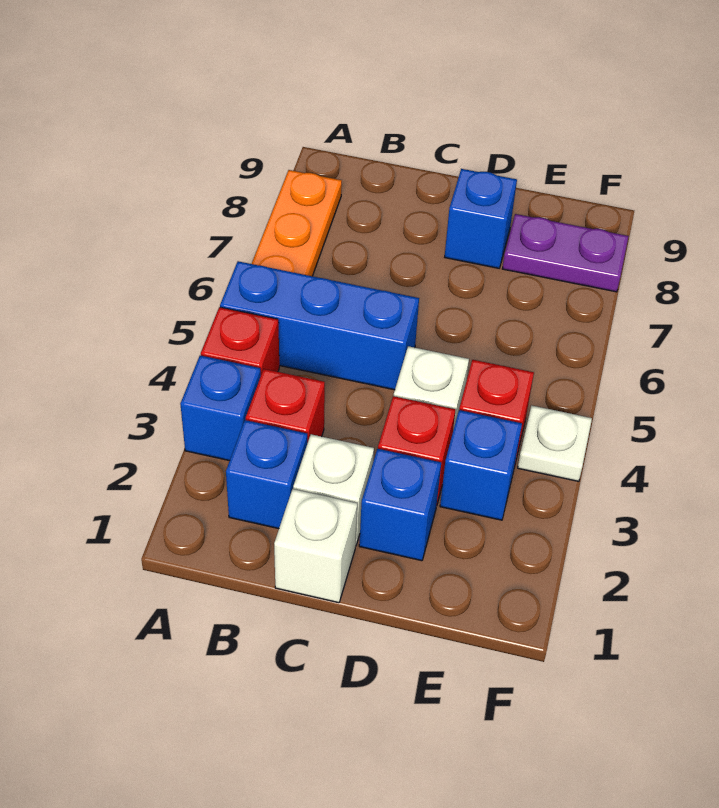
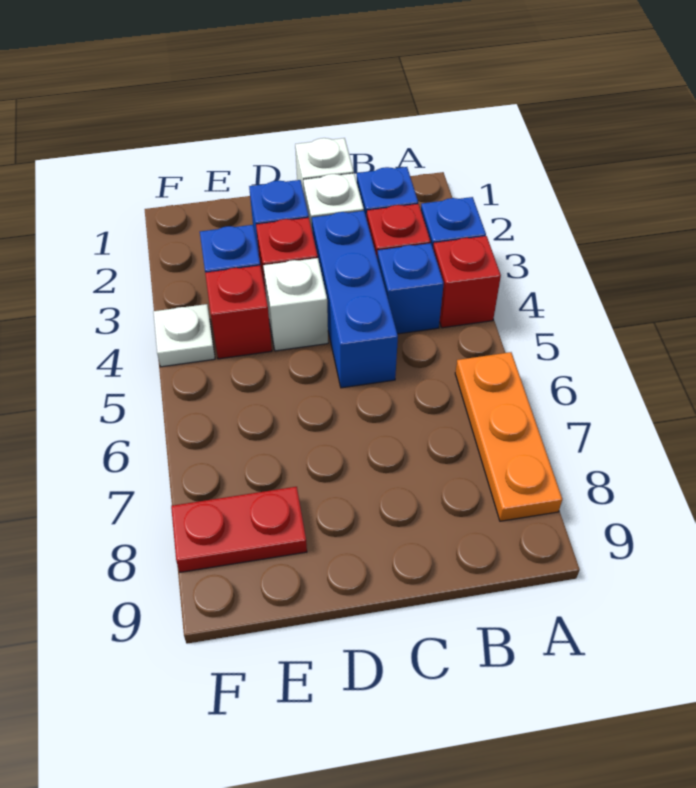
blue 1x3 brick [220,261,419,390] -> blue 1x3 brick turned to [312,211,398,388]
blue 1x1 brick [445,169,517,268] -> blue 1x1 brick moved to [377,243,444,334]
purple 1x2 plate [502,214,629,292] -> red 1x2 plate [171,487,307,572]

